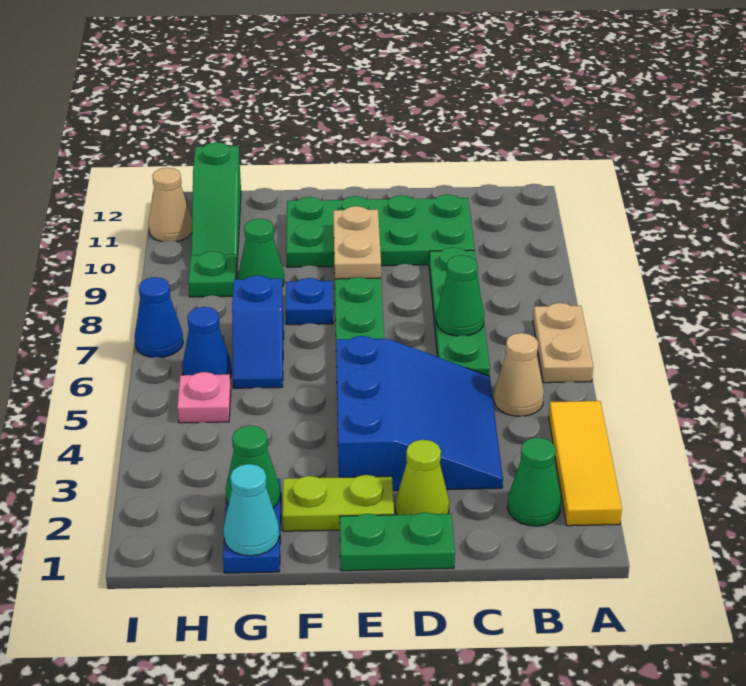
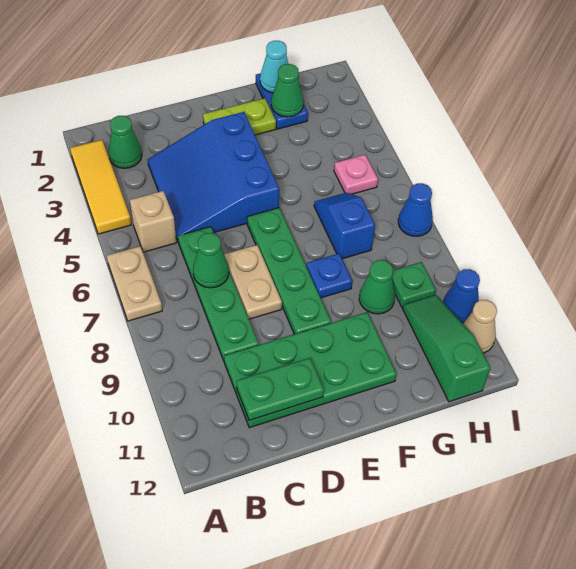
tan 1x1 cone [494,333,544,416] -> tan 1x1 brick [130,191,176,252]
green 1x2 plate [340,512,455,571] -> green 1x2 plate moved to [236,358,324,420]
lime 1x1 cone [396,440,449,515] -> none
tan 1x2 plate [333,206,381,279] -> tan 1x2 plate moved to [224,245,282,319]
blue 1x1 cone [182,307,232,377] -> blue 1x1 cone moved to [443,269,480,323]

